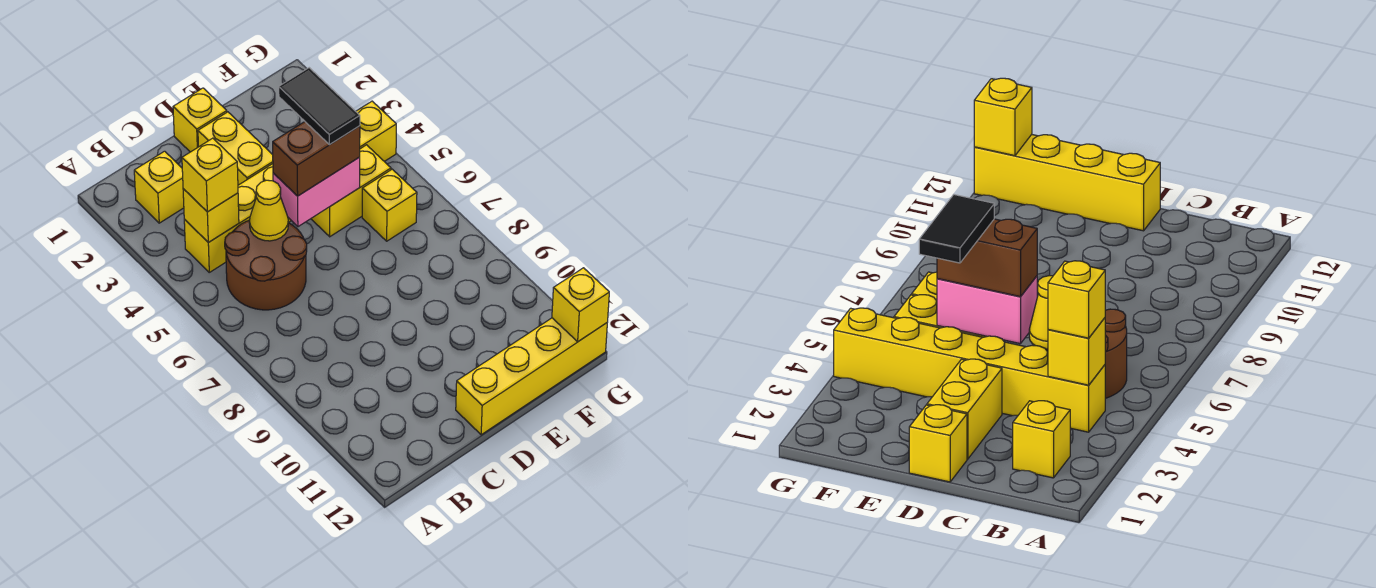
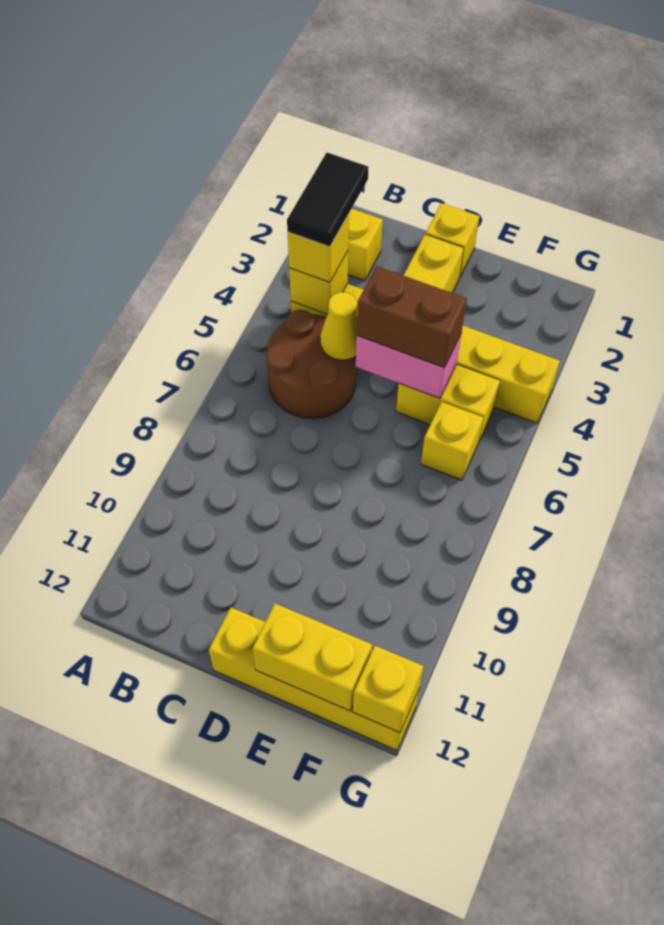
black 1x2 tile [279,68,360,145] -> black 1x2 tile moved to [287,153,369,247]
none -> yellow 1x2 brick [252,604,372,711]

